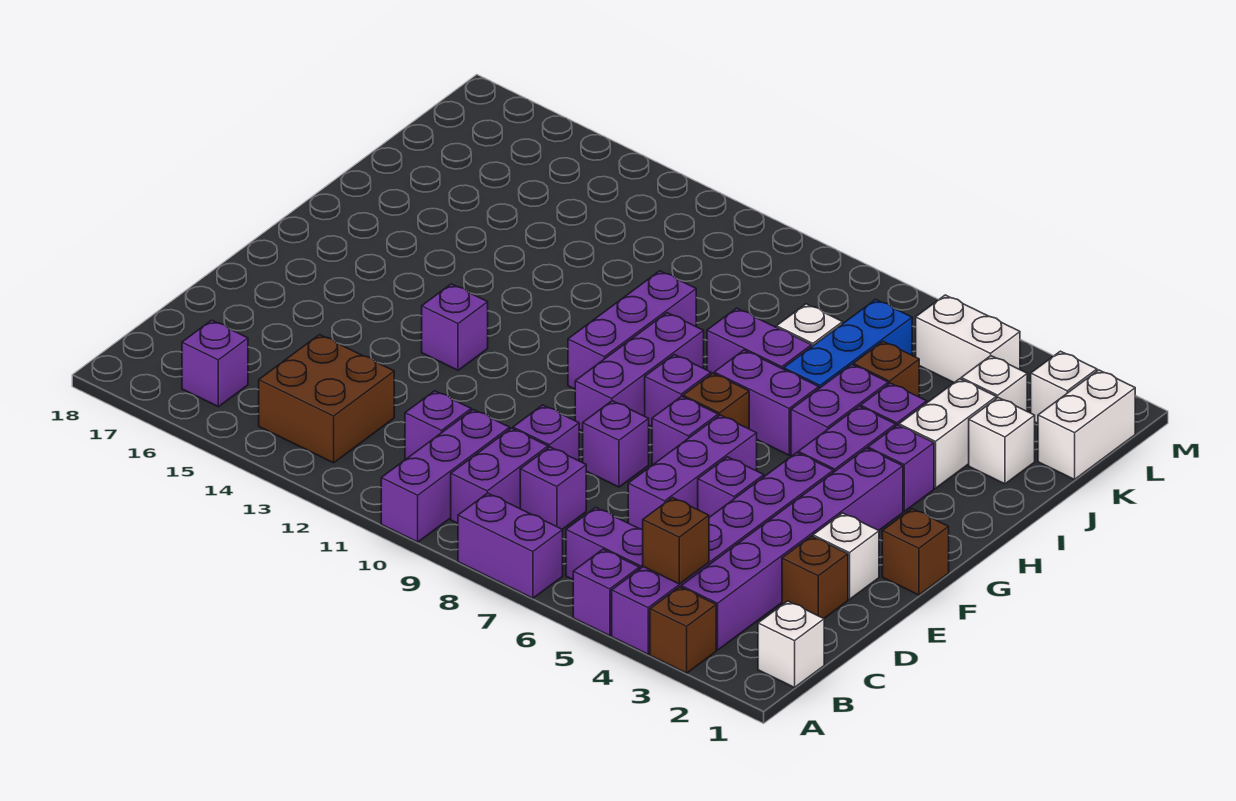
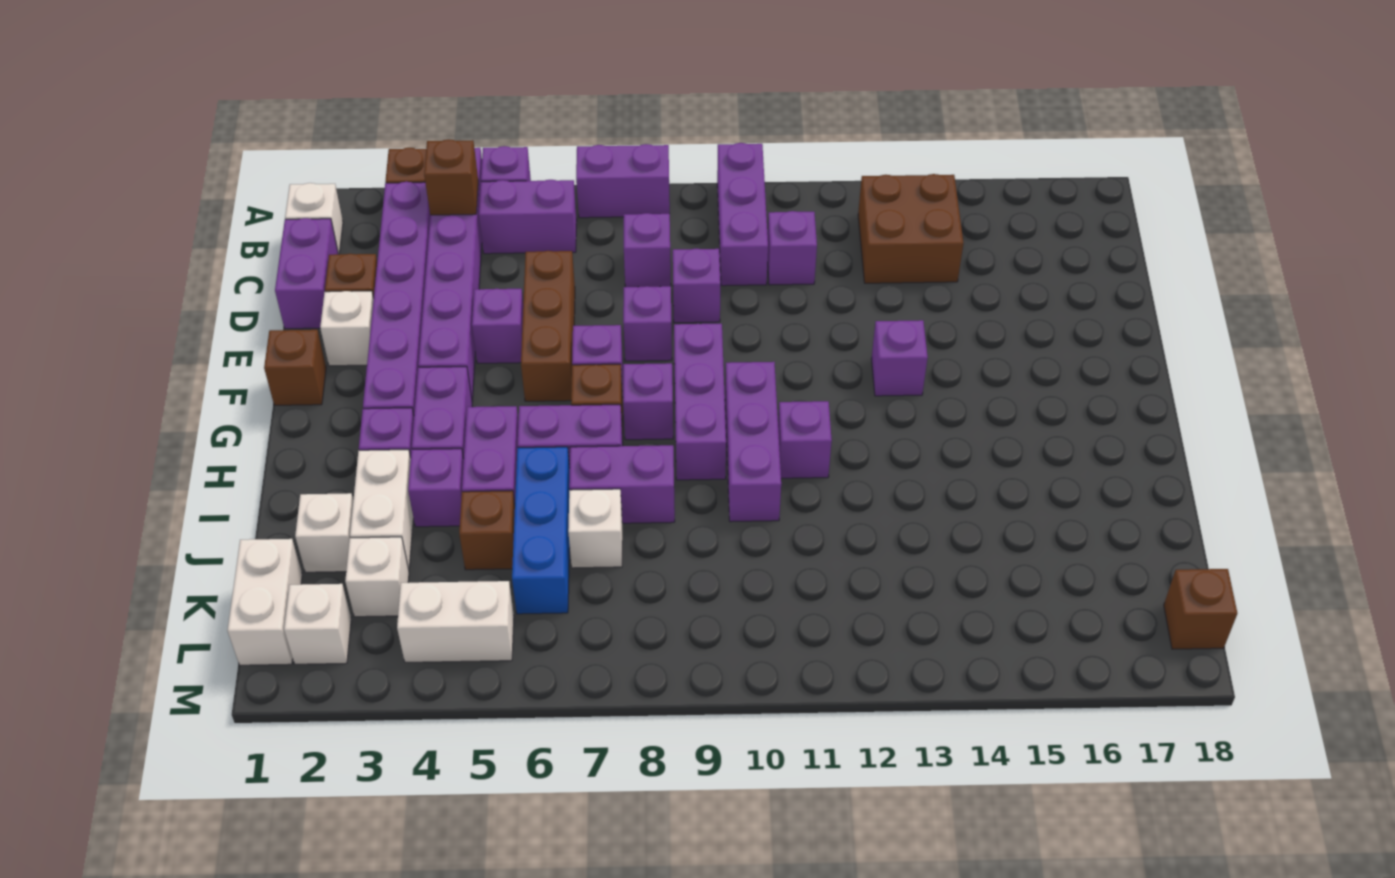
purple 1x2 brick [451,428,548,523] -> purple 1x2 brick moved to [275,218,338,329]
purple 1x1 brick [182,320,248,407] -> purple 1x1 brick moved to [778,401,832,478]
purple 1x3 brick [628,415,757,530] -> brown 1x3 brick [521,251,575,401]
none -> brown 1x1 brick [1164,569,1237,649]

